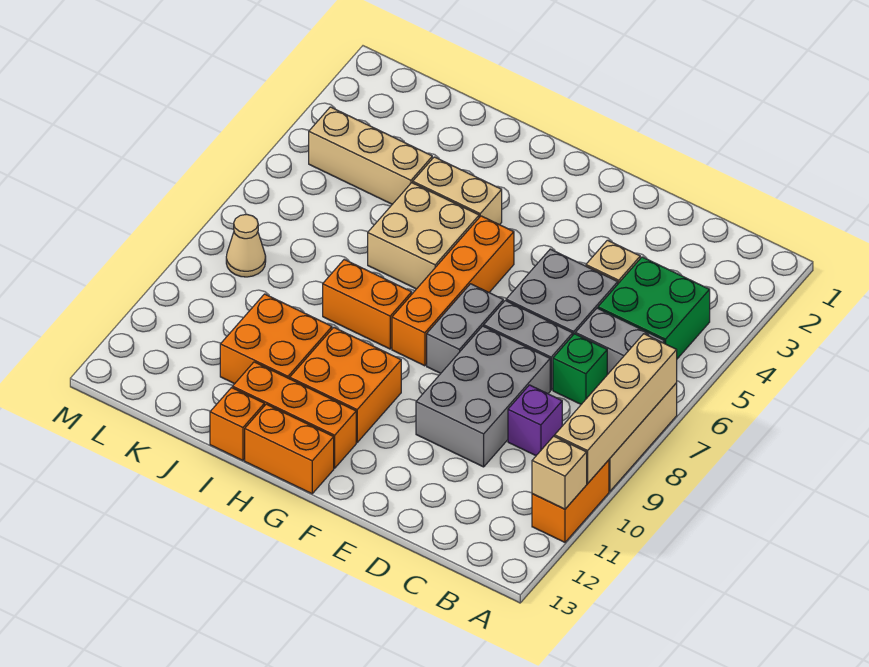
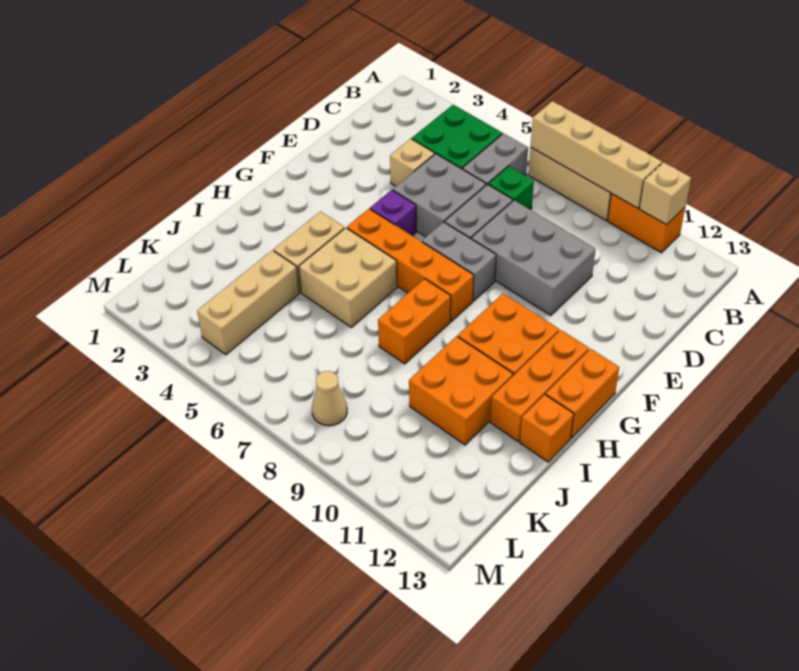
purple 1x1 brick [508,385,562,456] -> purple 1x1 brick moved to [370,190,416,236]

